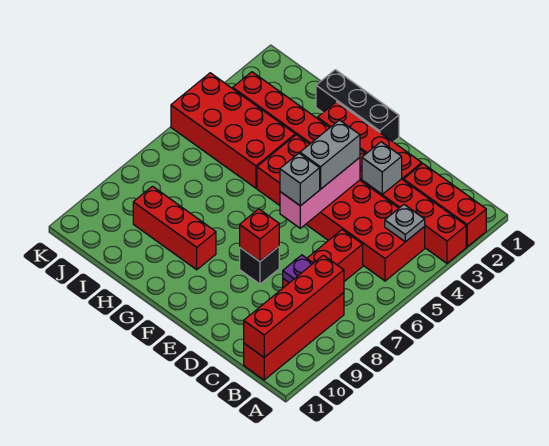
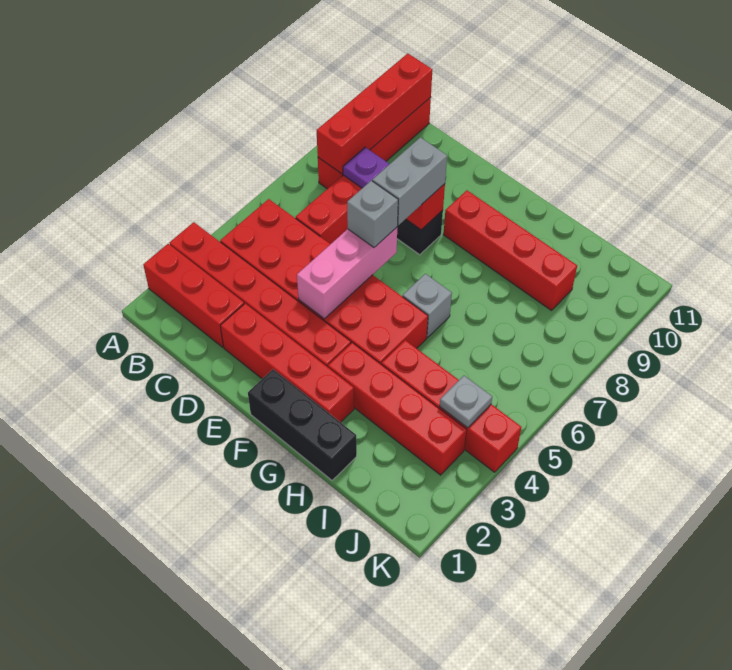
grey 1x1 plate [385,205,425,242] -> grey 1x1 plate moved to [440,376,492,428]
grey 1x1 brick [362,142,402,194] -> grey 1x1 brick moved to [403,274,452,338]
grey 1x2 brick [300,120,360,189] -> grey 1x2 brick moved to [372,137,447,225]
red 1x3 brick [133,186,216,270] -> red 1x4 brick [443,190,577,310]
red 2x4 brick [171,73,295,188] -> red 1x4 brick [381,340,521,472]

